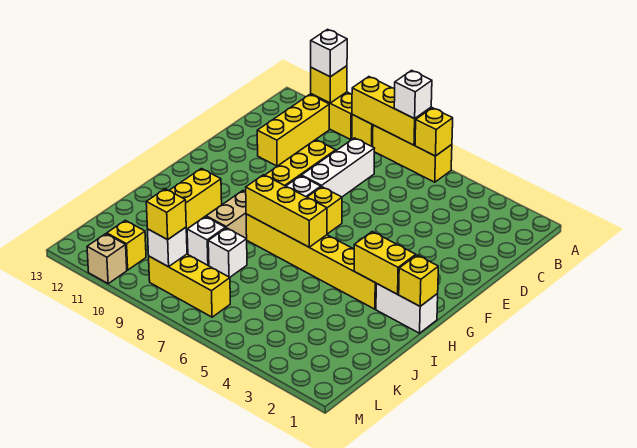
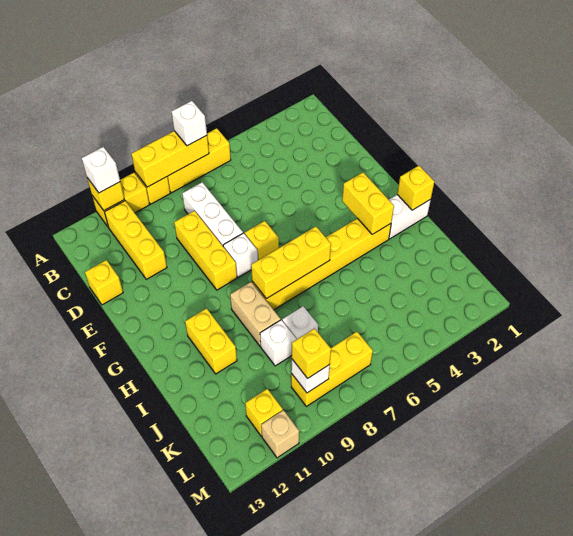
yellow 1x1 brick [415,108,453,156] -> yellow 1x1 brick moved to [85,260,123,305]
yellow 1x2 brick [354,232,416,294] -> yellow 1x2 brick turned to [342,172,394,234]

